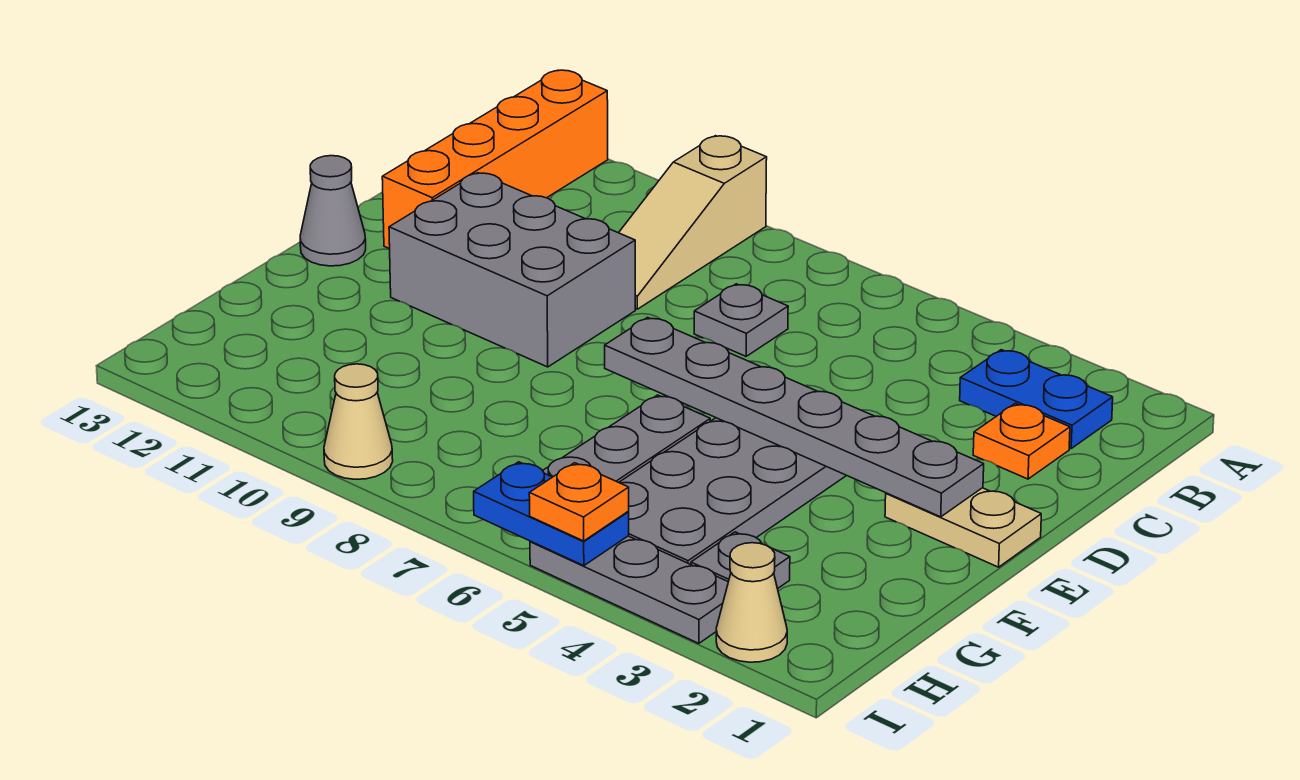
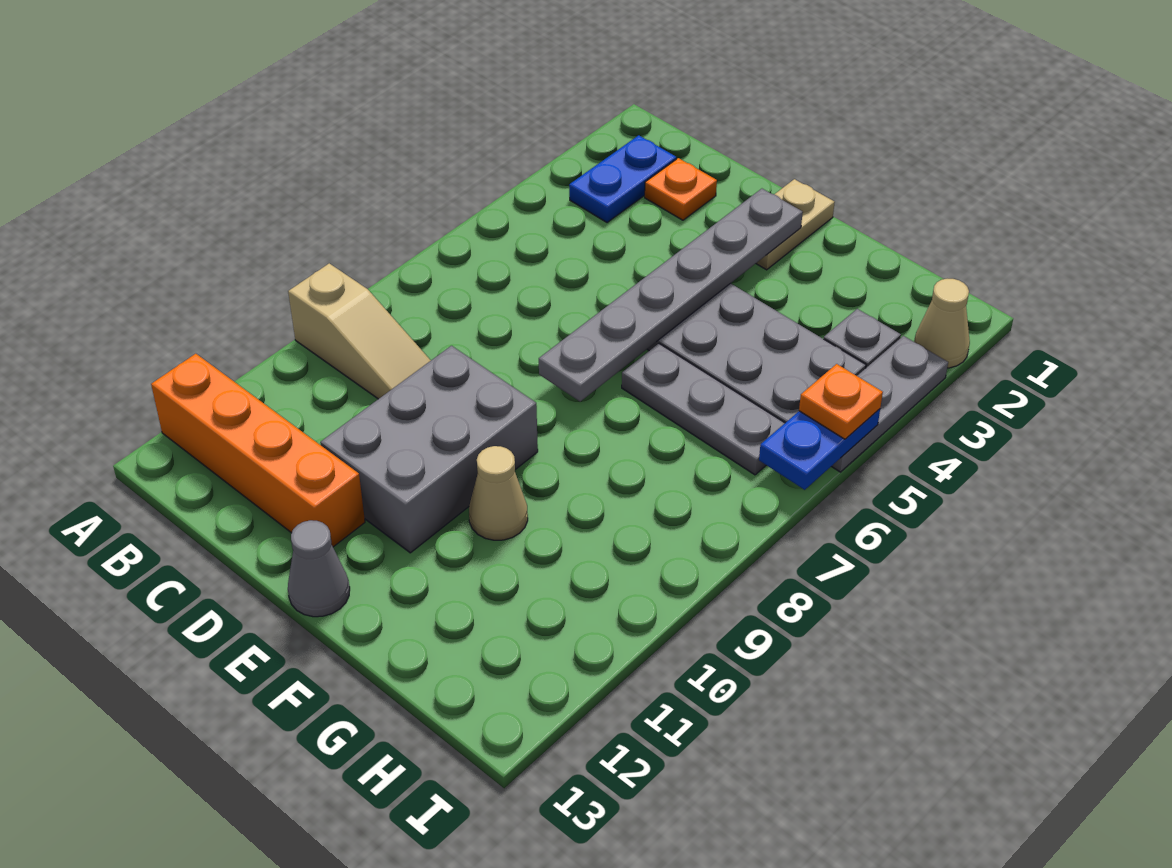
grey 1x1 plate [694,284,788,356] -> none
tan 1x1 cone [324,364,393,479] -> tan 1x1 cone moved to [469,446,528,540]

